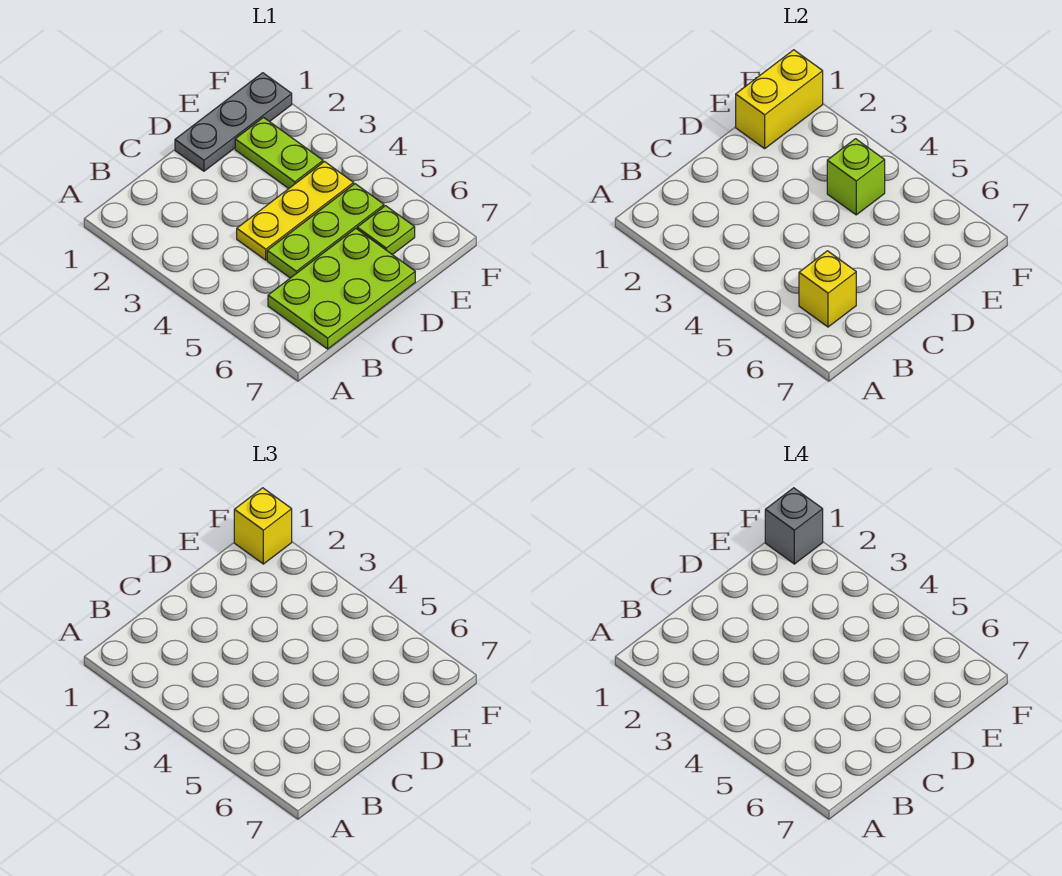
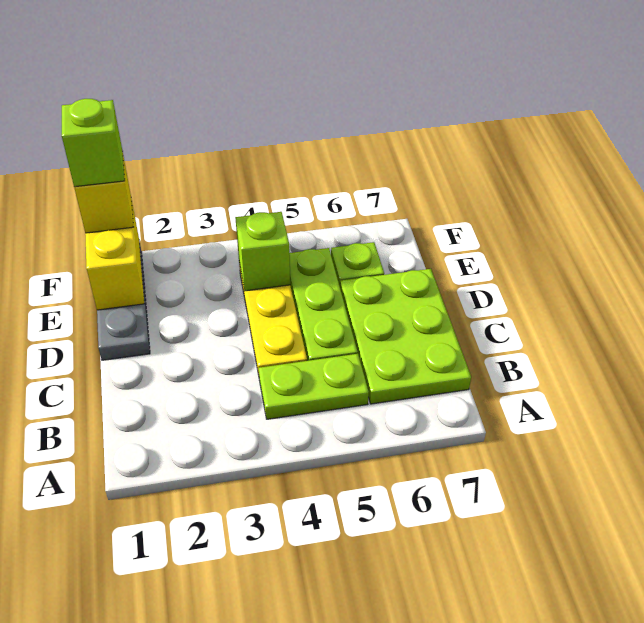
yellow 1x1 brick [799,251,856,327] -> none
lime 1x2 plate [235,118,323,189] -> lime 1x2 plate moved to [259,354,369,419]
grey 1x1 brick [765,488,823,564] -> lime 1x1 brick [62,99,125,187]

